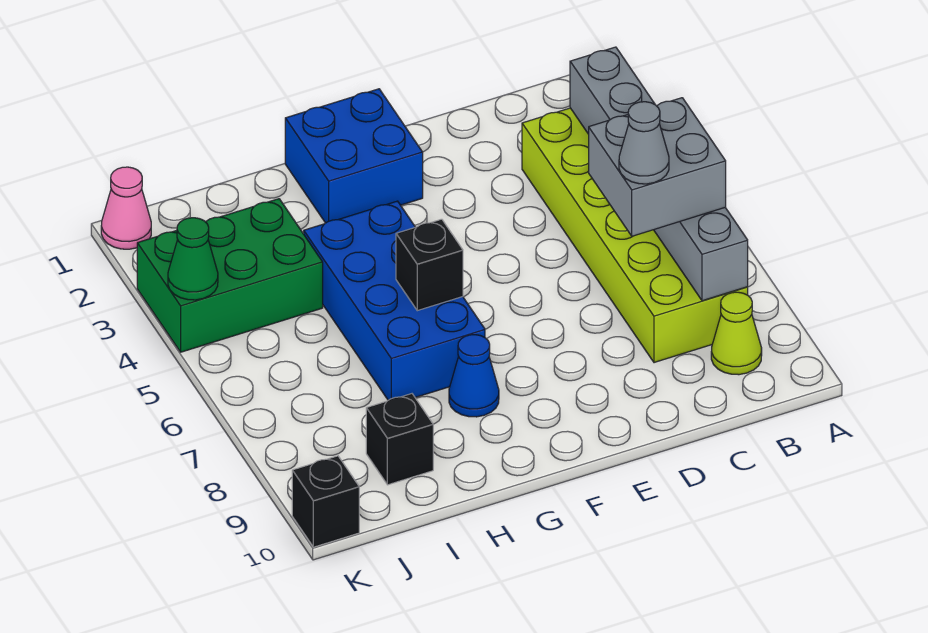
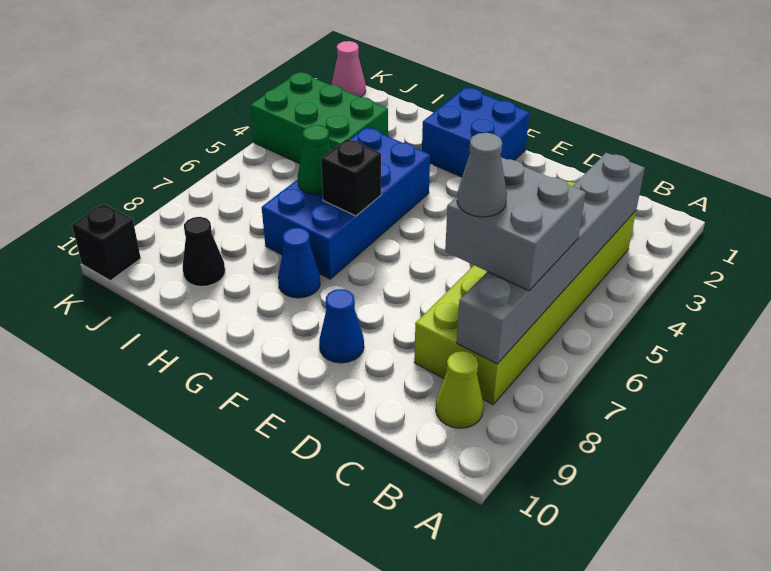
none -> blue 1x1 cone [319,289,364,363]
black 1x1 brick [366,394,433,485] -> black 1x1 cone [183,217,225,286]
green 1x1 cone [168,218,218,300] -> green 1x1 cone moved to [298,125,331,195]

